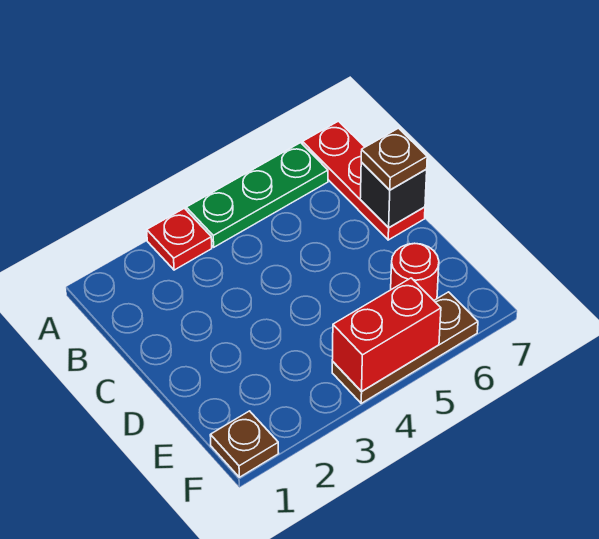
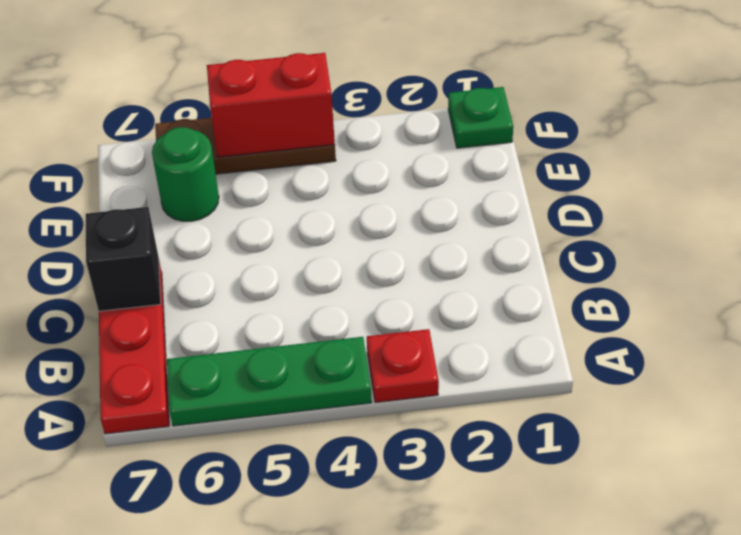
brown 1x1 plate [361,128,427,190] -> none
red 1x1 round brick [391,243,439,300] -> green 1x1 round brick [152,127,219,221]
brown 1x1 plate [210,411,279,477] -> green 1x1 plate [448,87,513,148]

